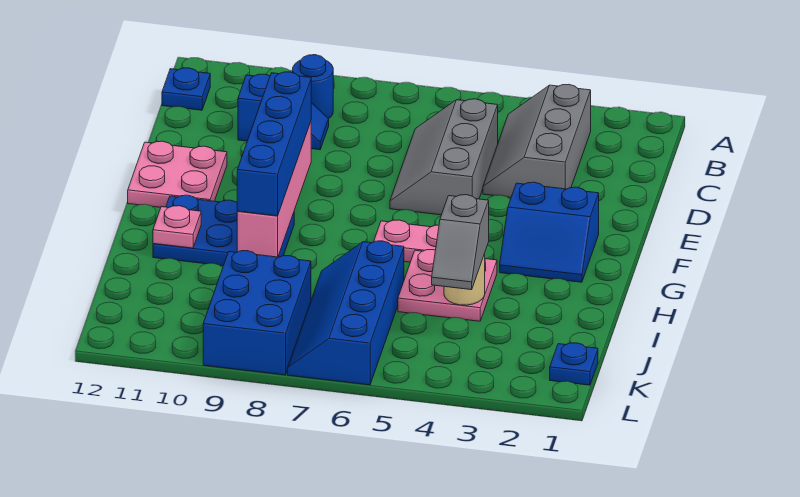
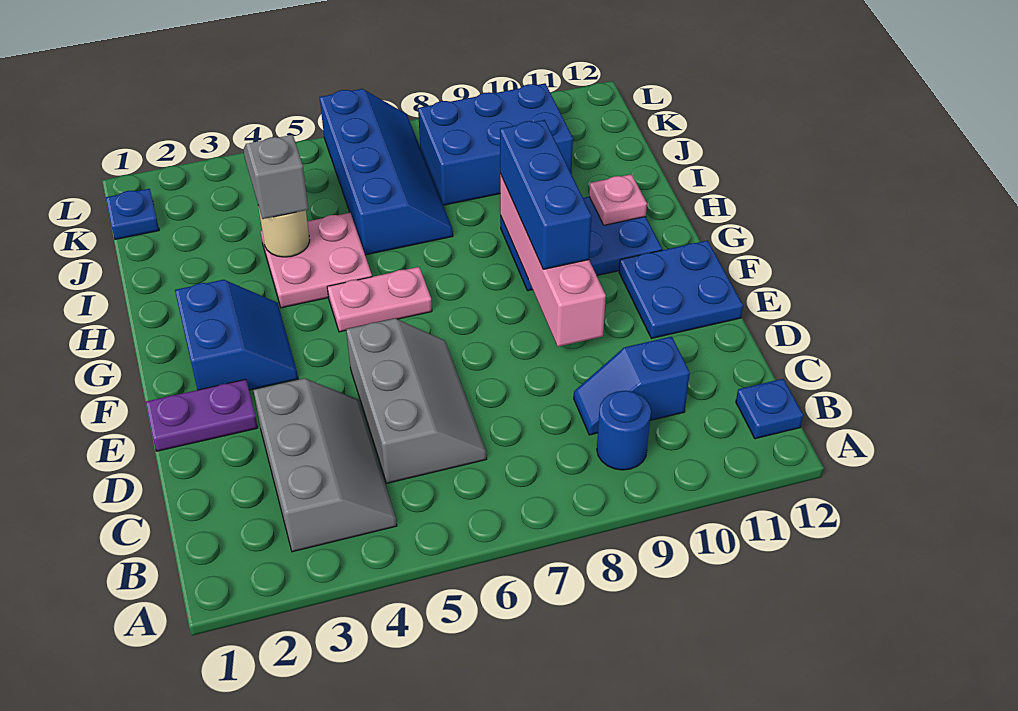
none -> purple 1x2 plate [146,379,258,451]
blue 1x4 brick [237,72,311,216] -> blue 1x3 brick [500,120,592,269]
pink 2x2 plate [128,141,227,207] -> blue 2x2 plate [619,241,743,338]
blue 2x2 slope [500,182,599,282] -> blue 2x2 slope turned to [175,280,298,390]
blue 2x3 brick [203,251,311,375] -> blue 2x3 brick turned to [418,83,573,205]

